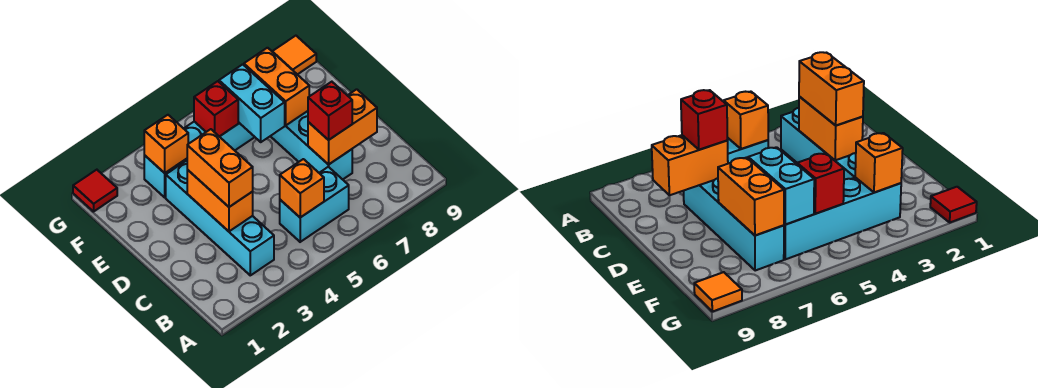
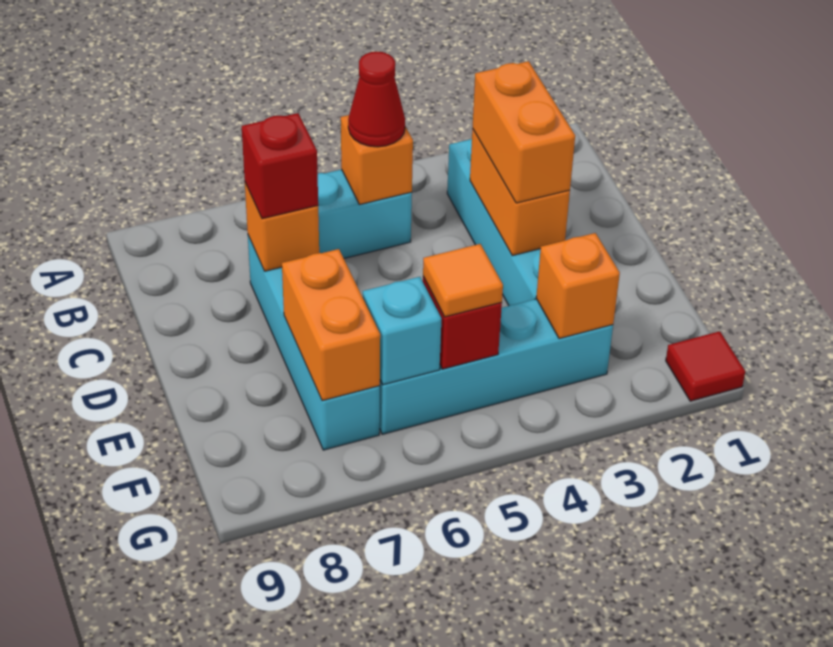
none -> red 1x1 cone [348,51,405,147]
orange 1x2 brick [308,89,377,165] -> orange 1x1 brick [245,183,319,271]
cyan 1x2 brick [219,64,285,142] -> cyan 1x1 brick [363,277,441,385]
orange 1x1 tile [272,36,316,75] -> orange 1x1 tile moved to [423,244,503,317]

